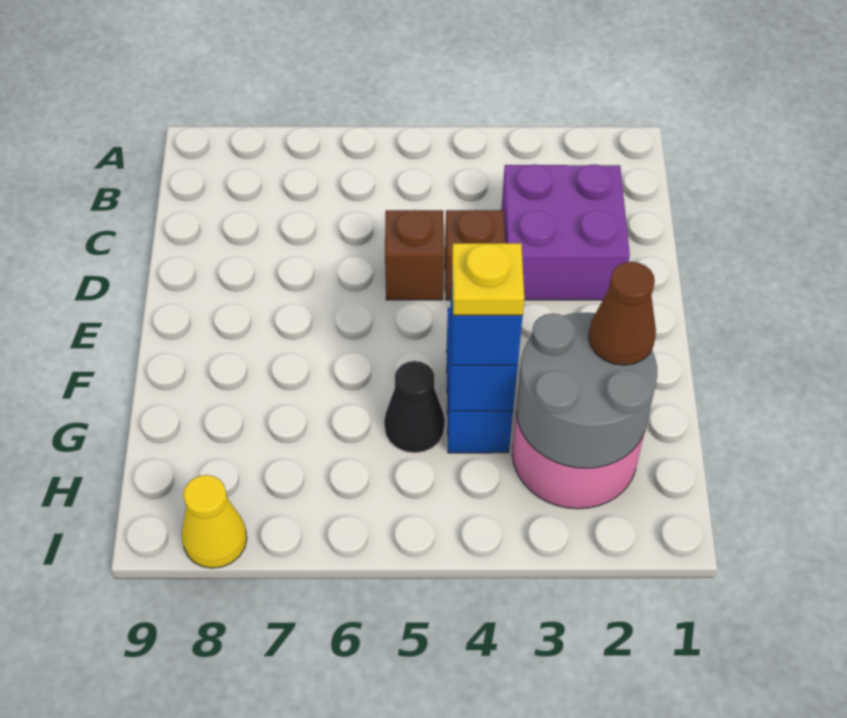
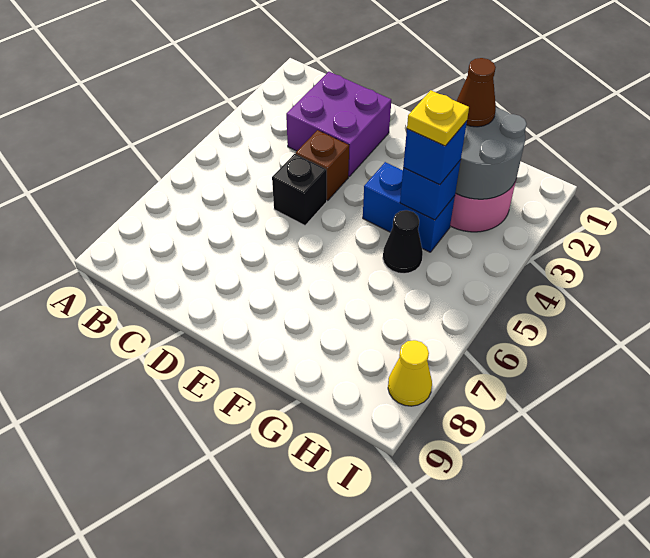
brown 1x1 brick [385,210,444,300] -> black 1x1 brick [272,154,327,225]

